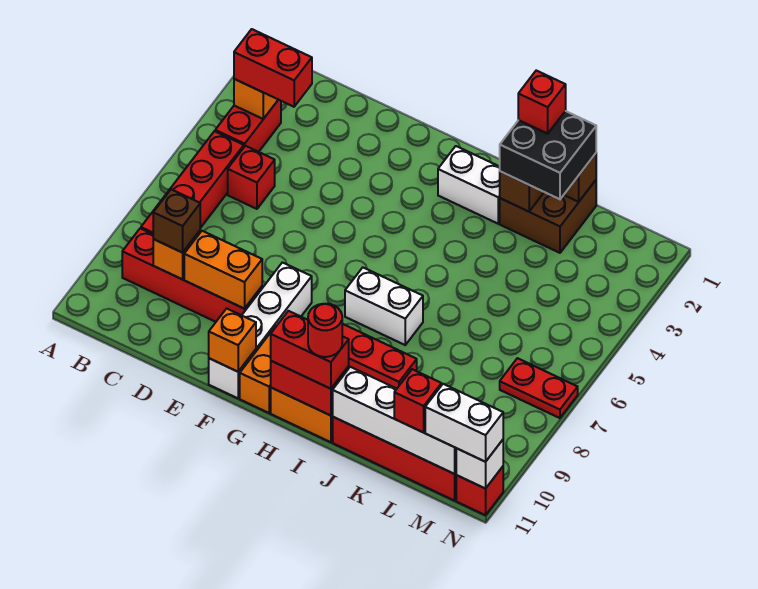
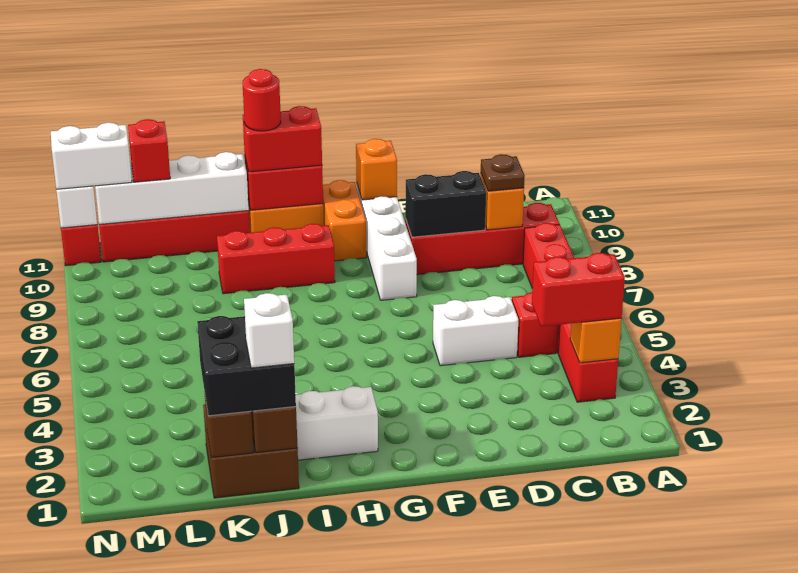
brown 1x1 brick [153,189,200,253] -> brown 1x1 plate [481,154,525,191]
orange 1x2 brick [184,231,262,309] -> black 1x2 brick [405,171,486,237]
white 1x2 brick [345,268,423,345] -> white 1x2 brick moved to [433,296,518,366]
red 1x1 brick [518,71,566,134] -> white 1x1 brick [244,293,294,368]
red 1x2 plate [500,358,578,418] -> none

